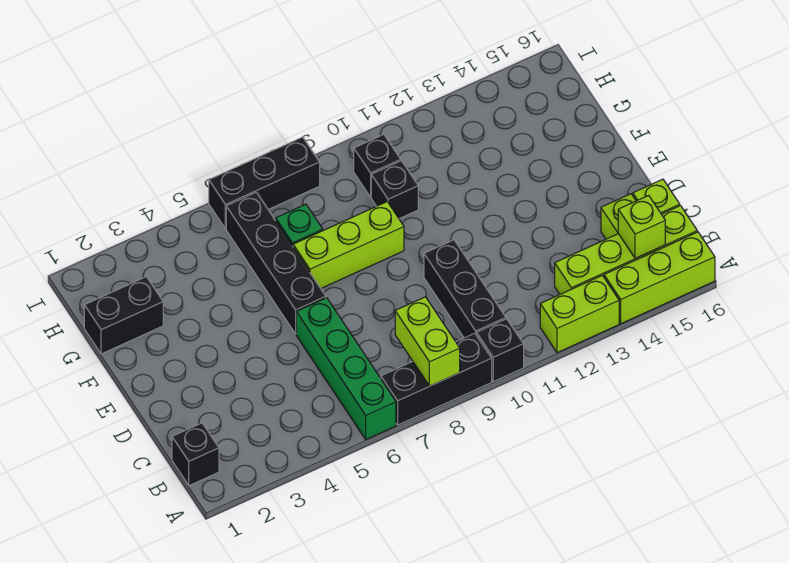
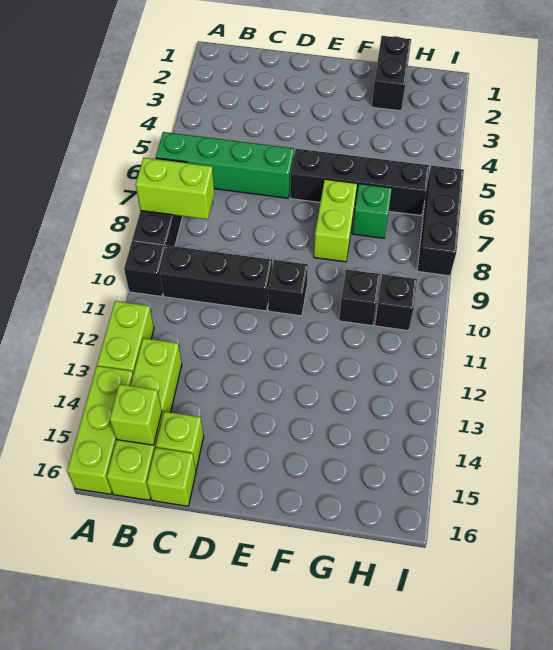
black 1x1 brick [172,423,219,486] -> black 1x1 brick moved to [268,260,308,316]
lime 1x3 brick [293,202,404,288] -> lime 1x2 brick [314,179,357,262]

